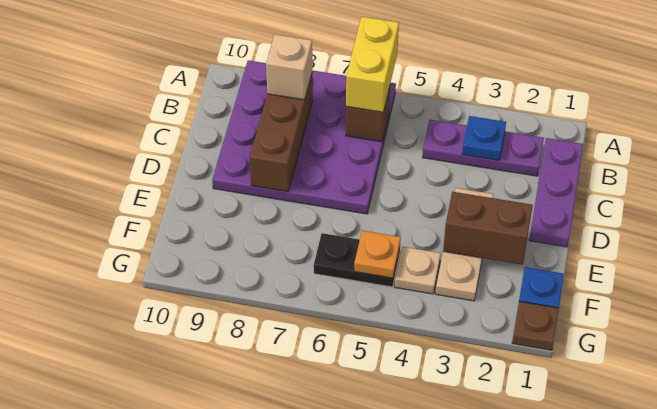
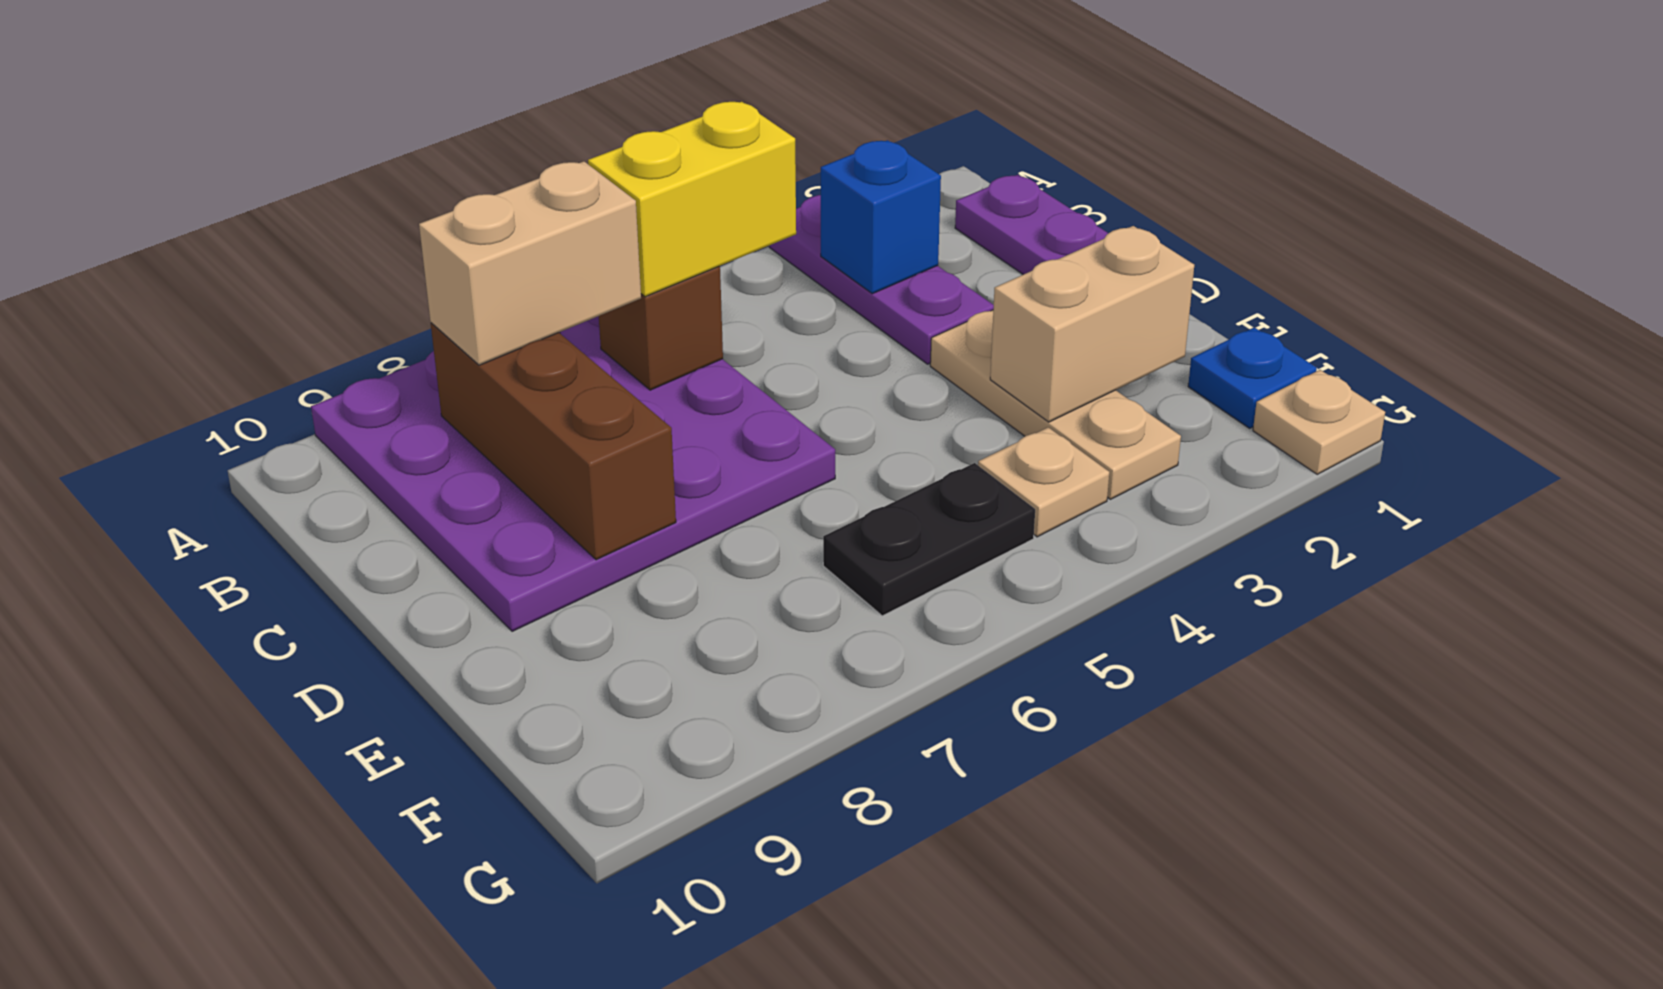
yellow 1x2 brick [346,17,399,112] -> yellow 1x2 brick turned to [588,102,796,297]
purple 1x3 plate [423,120,544,176] -> purple 1x3 plate turned to [769,195,994,364]
blue 1x1 plate [462,116,506,160] -> blue 1x1 brick [821,140,941,294]
tan 1x1 brick [266,34,312,100] -> tan 1x2 brick [419,161,641,365]
brown 1x2 brick [443,192,533,265] -> tan 1x2 brick [990,226,1194,422]
orange 1x1 plate [354,231,401,278] -> none
brown 1x1 plate [512,301,559,350] -> tan 1x1 plate [1253,370,1385,474]

